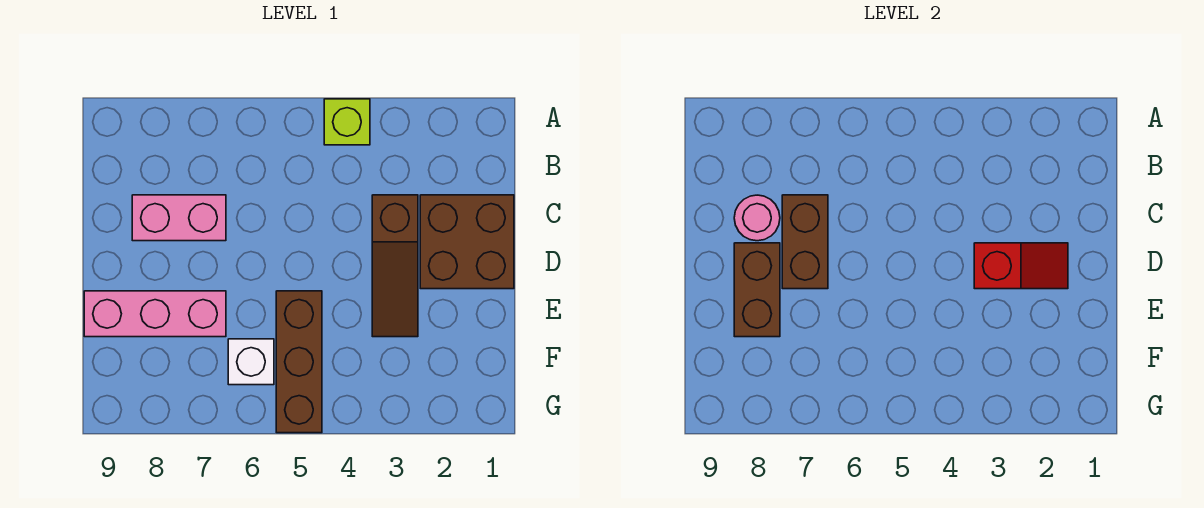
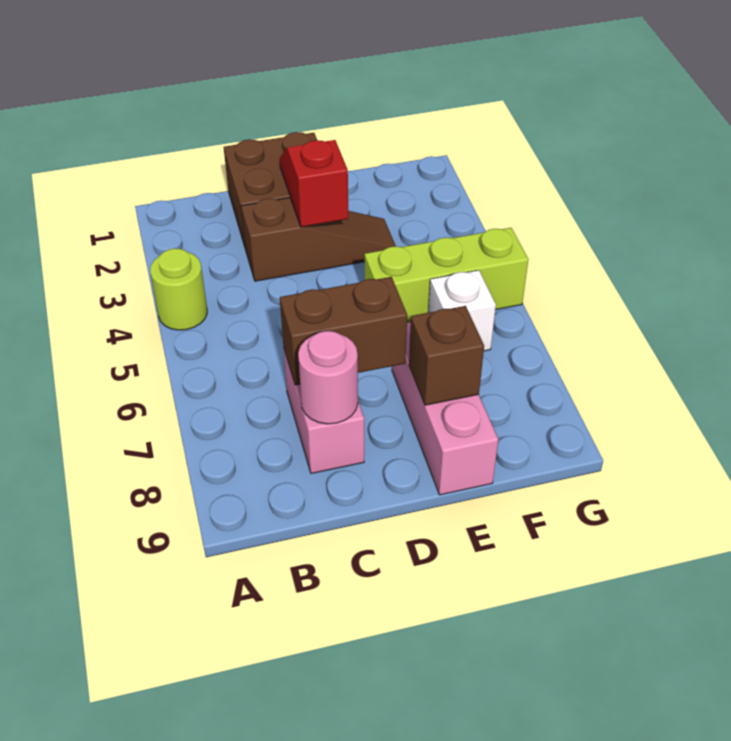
lime 1x1 brick [324,99,370,145] -> lime 1x1 round brick [150,248,207,330]
brown 1x2 brick [734,243,780,337] -> brown 1x1 brick [409,306,484,405]
brown 1x3 brick [276,291,322,433] -> lime 1x3 brick [365,228,529,323]

